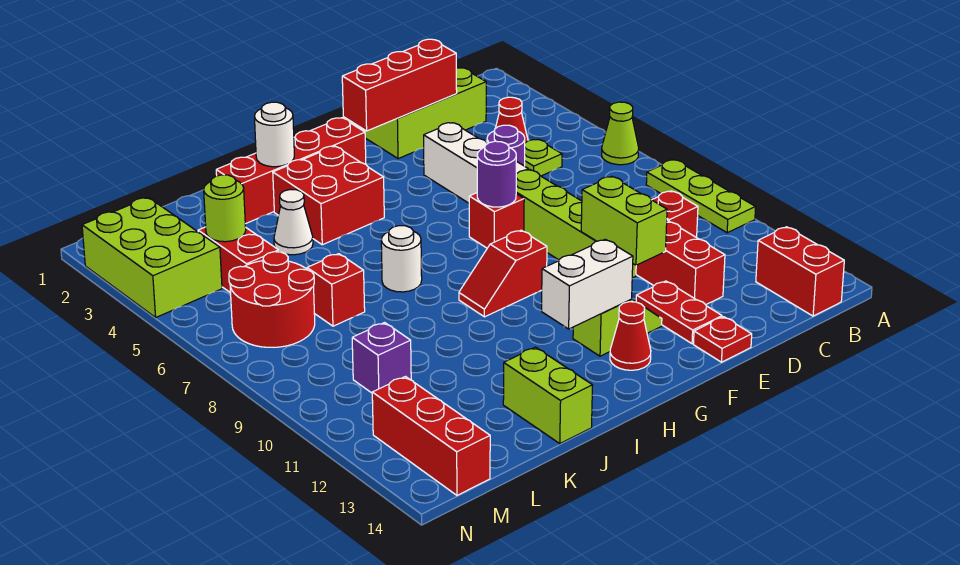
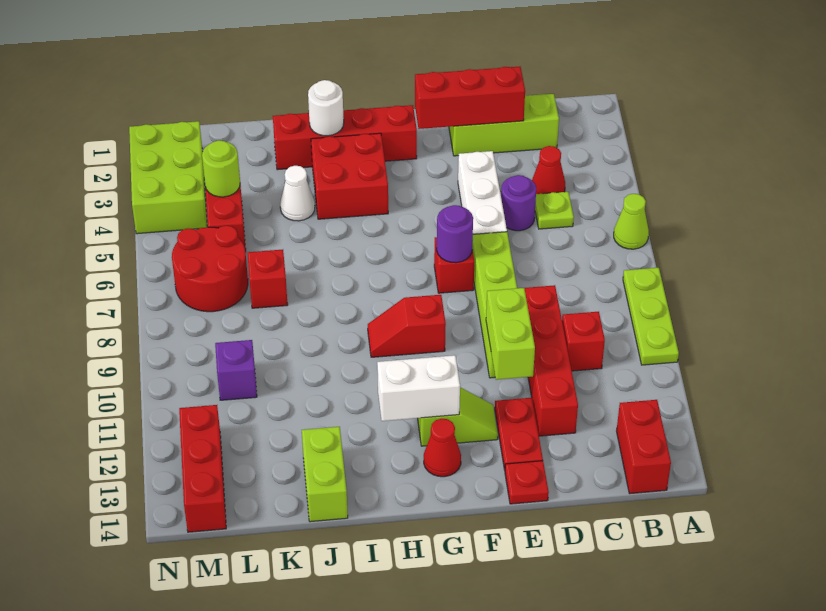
white 1x1 round brick [381,226,422,292] -> none

